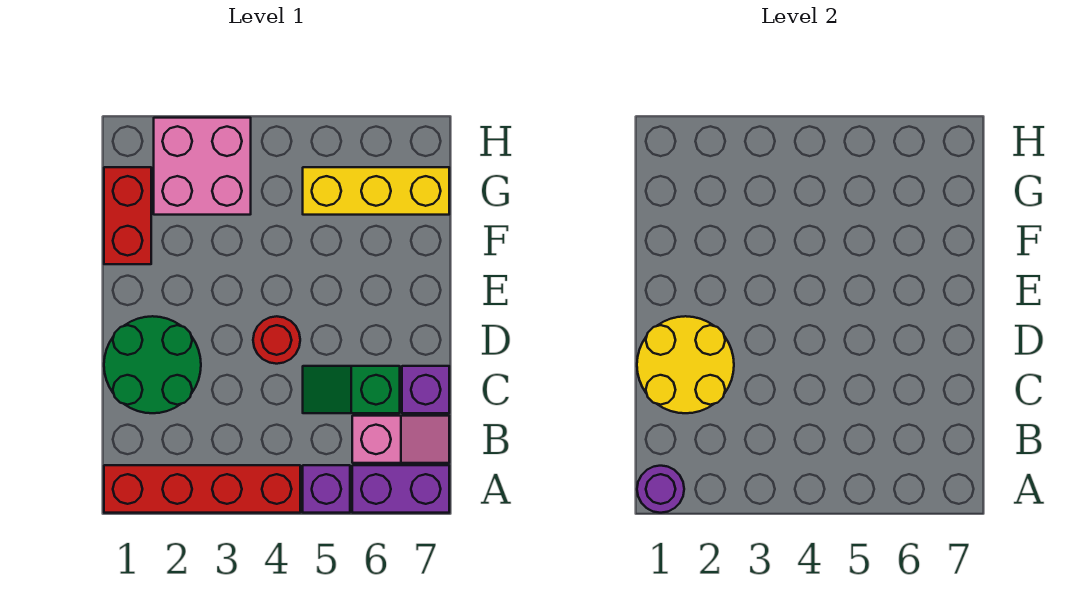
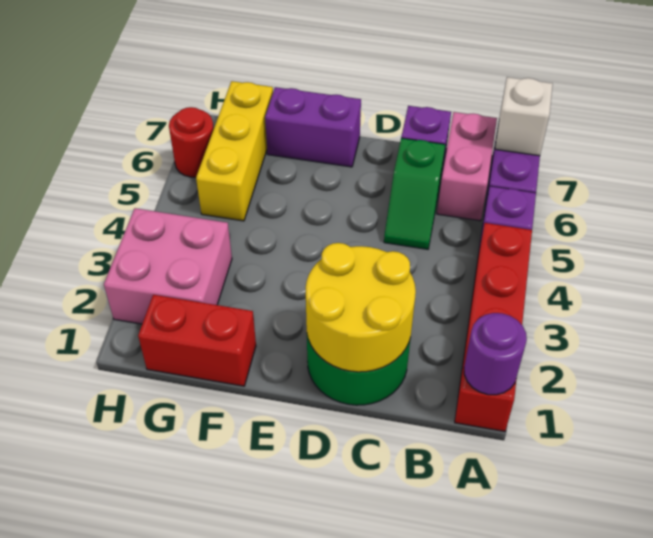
none -> white 1x1 brick [495,77,553,156]
pink 1x2 slope [352,416,449,463] -> pink 1x2 brick [437,112,497,221]
red 1x1 round brick [253,316,300,364] -> red 1x1 round brick moved to [169,107,214,177]
none -> purple 1x2 brick [265,87,361,167]

